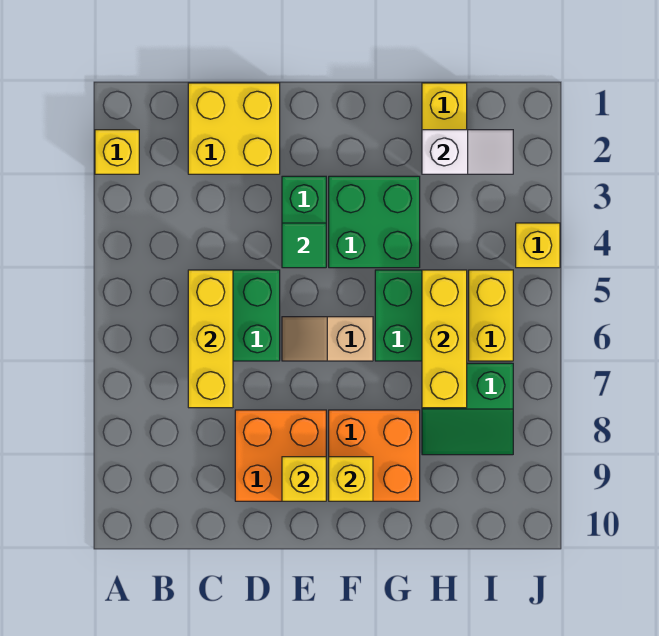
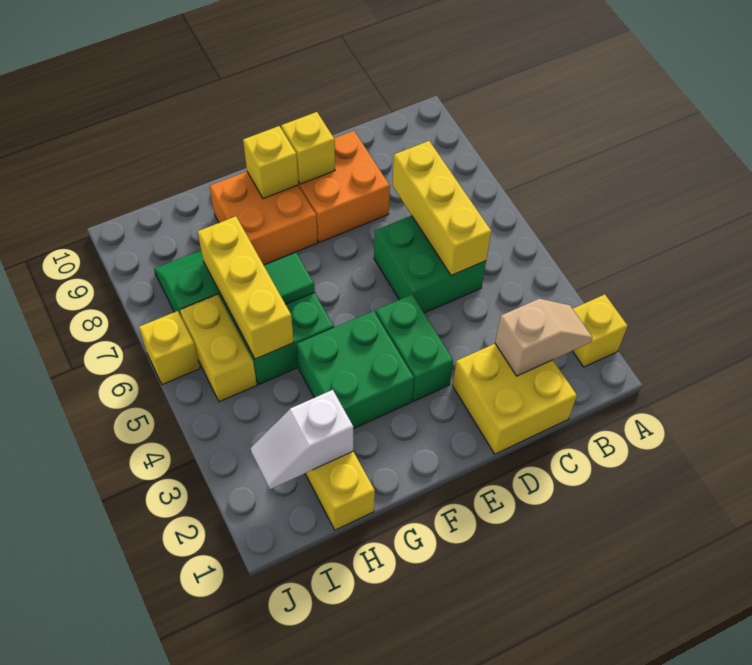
green 1x1 tile [282,223,326,268] -> green 1x1 tile moved to [264,253,315,304]
tan 1x2 slope [282,317,373,361] -> tan 1x2 slope moved to [495,299,592,376]
yellow 1x1 brick [516,223,560,268] -> yellow 1x1 brick moved to [139,311,200,385]

